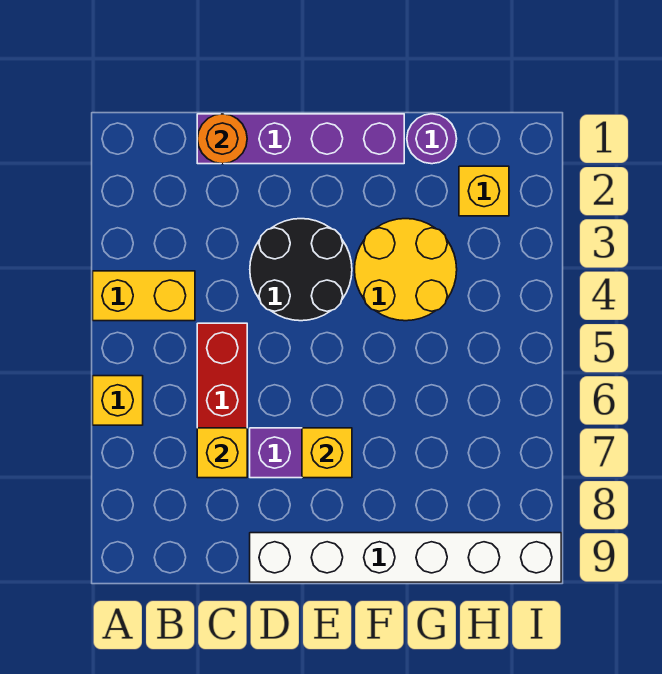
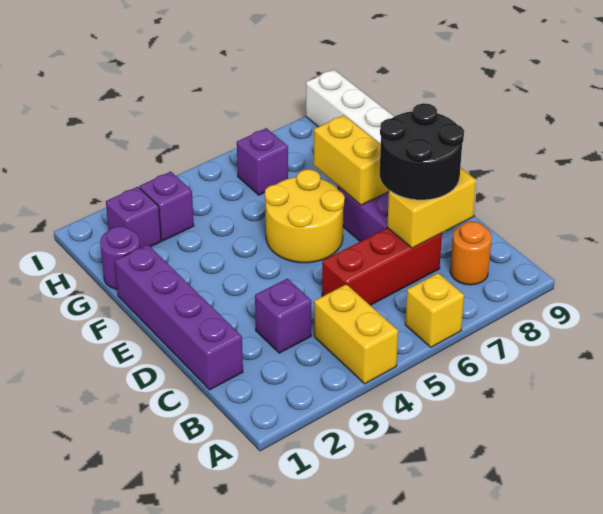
orange 1x1 round brick [197,114,247,164] -> orange 1x1 round brick moved to [450,222,492,285]
none -> purple 1x1 brick [255,278,311,353]
yellow 1x1 brick [197,428,247,478] -> yellow 1x2 brick [387,167,476,248]
black 2x2 round brick [250,219,352,321] -> black 2x2 round brick moved to [380,103,464,200]
yellow 1x1 brick [302,428,352,478] -> yellow 1x2 brick [314,115,389,205]
yellow 2x2 round brick [354,219,457,321] -> yellow 2x2 round brick moved to [265,169,345,263]
yellow 1x1 brick [459,166,509,216] -> purple 1x1 brick [106,187,161,248]
none -> purple 1x1 brick [140,172,194,241]
none -> purple 1x1 brick [237,128,288,195]

